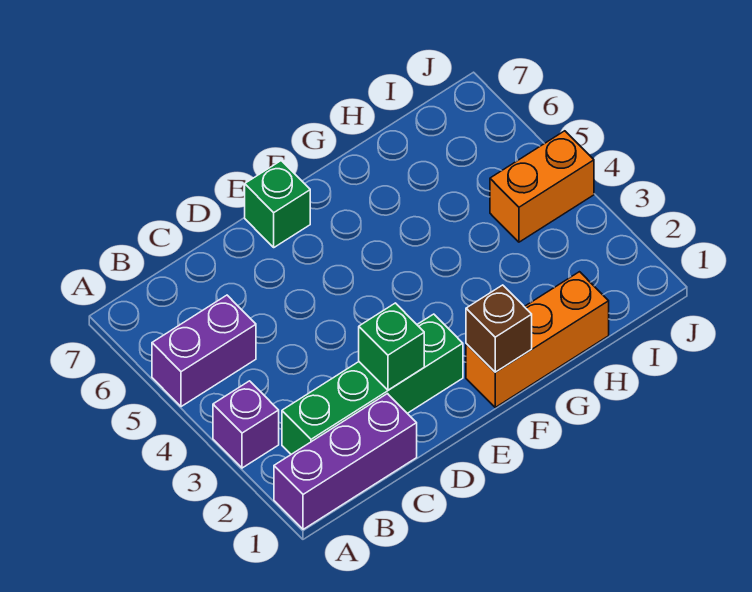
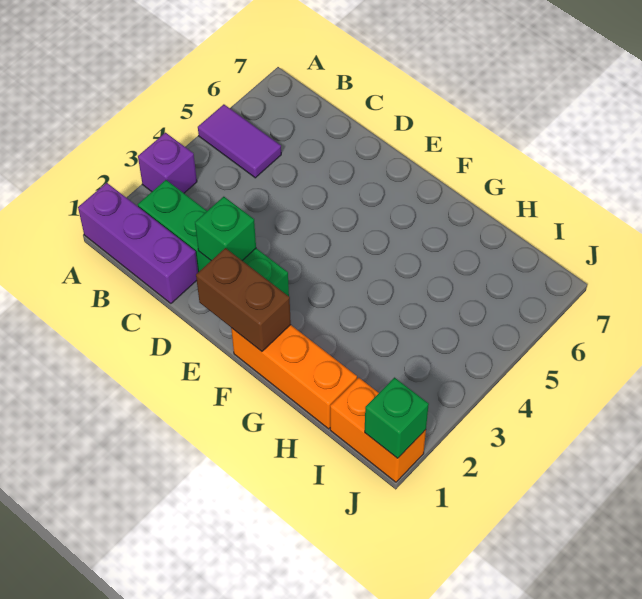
purple 1x2 brick [152,295,256,407] -> purple 1x2 tile [198,104,281,178]
green 1x1 brick [245,161,310,247] -> green 1x1 brick moved to [365,378,429,458]
brown 1x1 brick [466,285,532,372] -> brown 1x2 brick [196,248,291,351]
orange 1x2 brick [490,131,594,242] -> orange 1x2 brick moved to [330,378,426,482]

